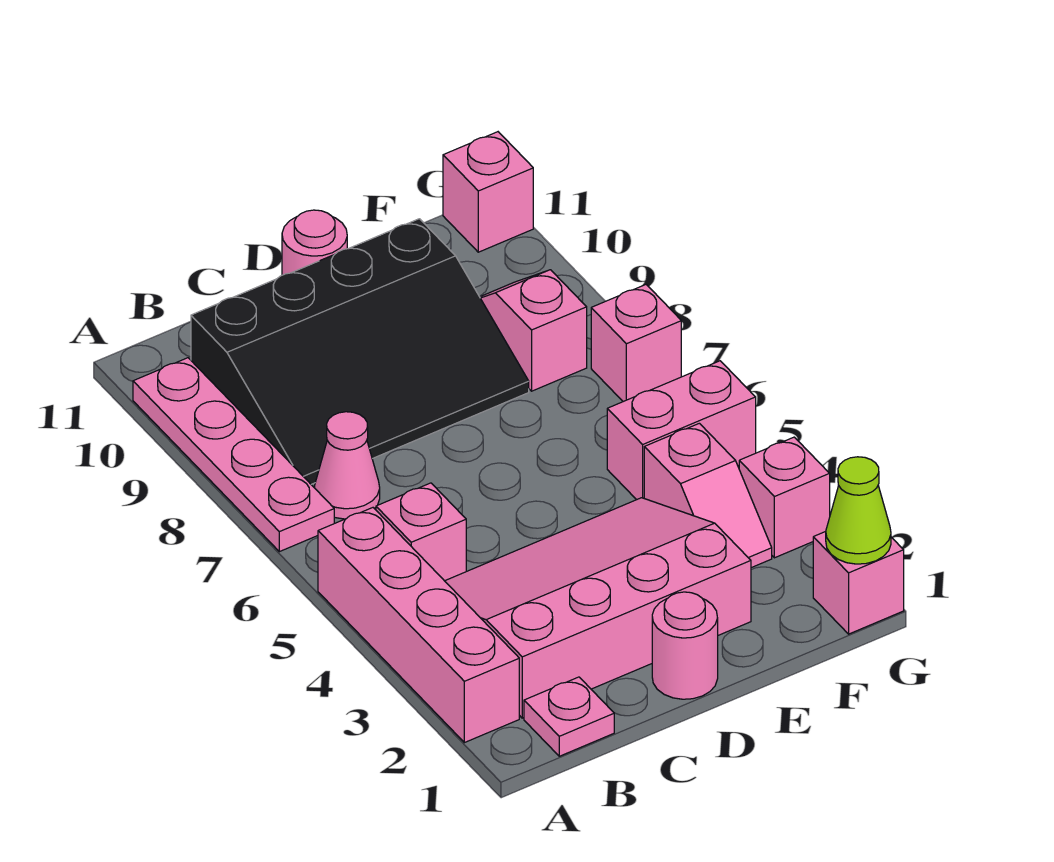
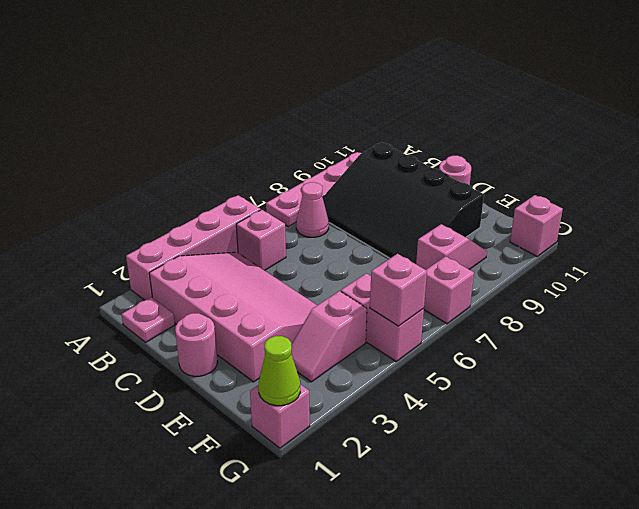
pink 1x1 brick [739,437,830,558] -> pink 1x1 brick moved to [370,254,427,326]

